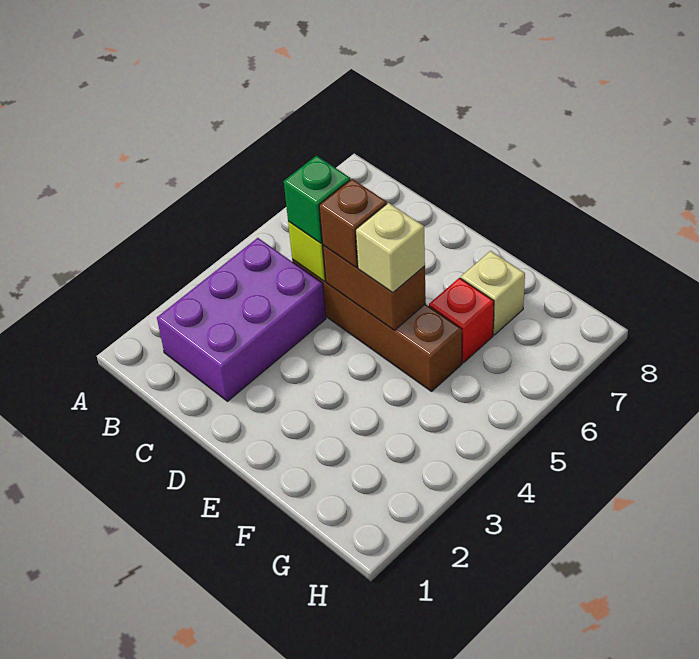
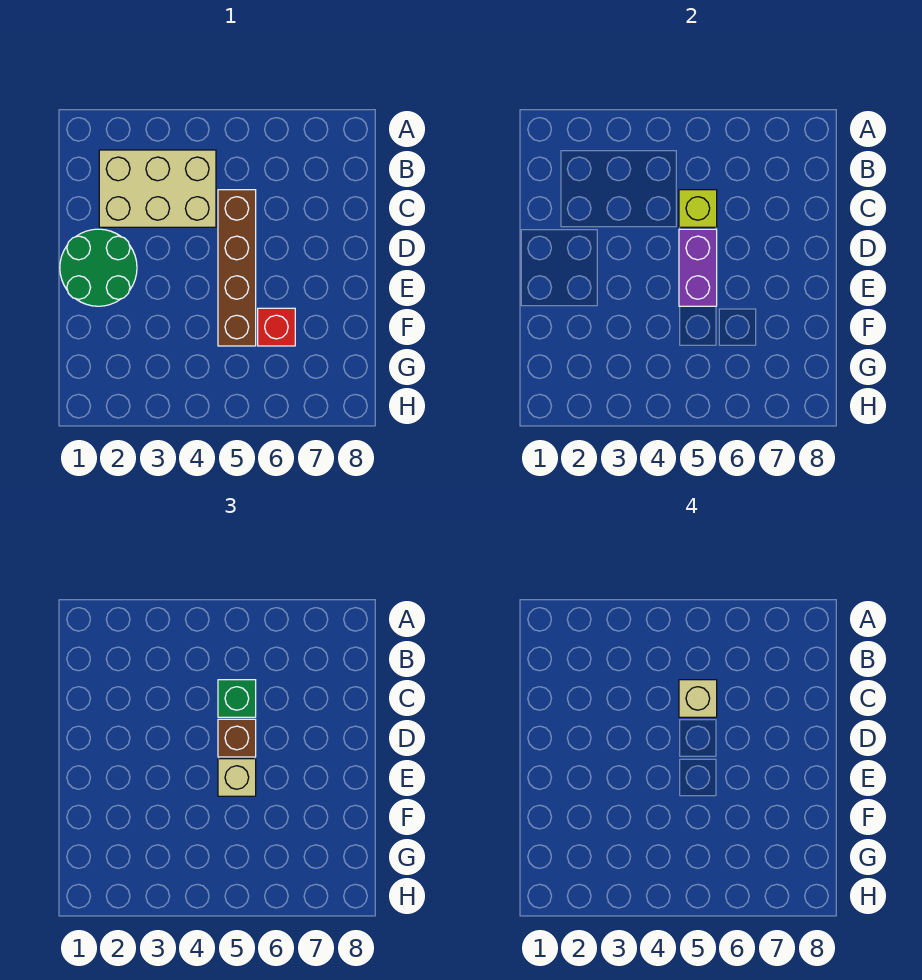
purple 2x3 brick [157,238,326,401] -> tan 2x3 brick [99,150,216,227]
none -> green 2x2 round brick [60,229,137,306]
brown 1x2 brick [323,245,426,330] -> purple 1x2 brick [679,229,717,306]
tan 1x1 brick [461,251,525,335] -> tan 1x1 brick moved to [679,680,717,717]

